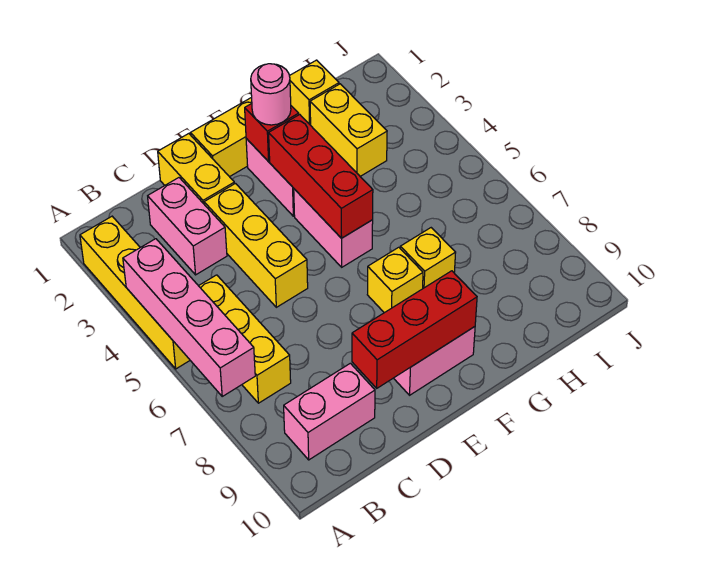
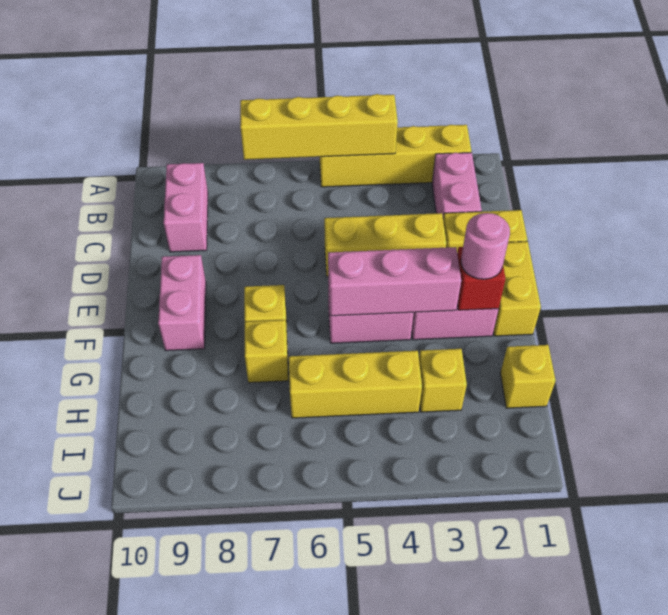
pink 1x4 brick [123,239,255,396] -> yellow 1x4 brick [240,94,398,160]
yellow 1x3 brick [199,275,291,403] -> yellow 1x3 brick moved to [289,351,422,418]
pink 1x2 brick [148,178,227,275] -> pink 1x2 brick turned to [432,152,482,217]
red 1x3 brick [352,271,477,388] -> none
red 1x3 brick [269,115,373,238] -> pink 1x3 brick [328,247,461,316]
yellow 1x2 brick [310,84,387,176] -> yellow 1x1 brick [419,349,467,412]

